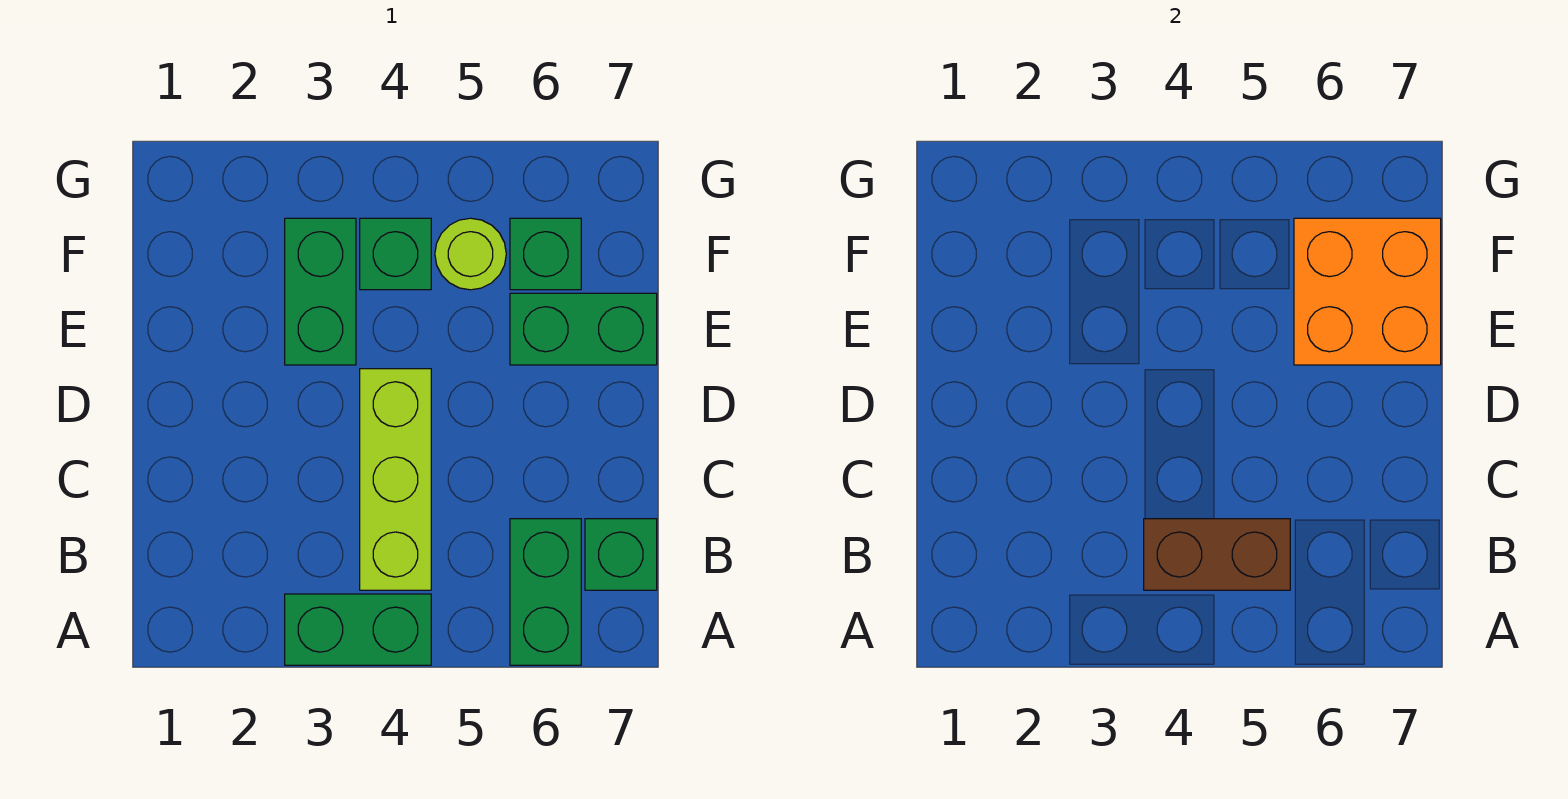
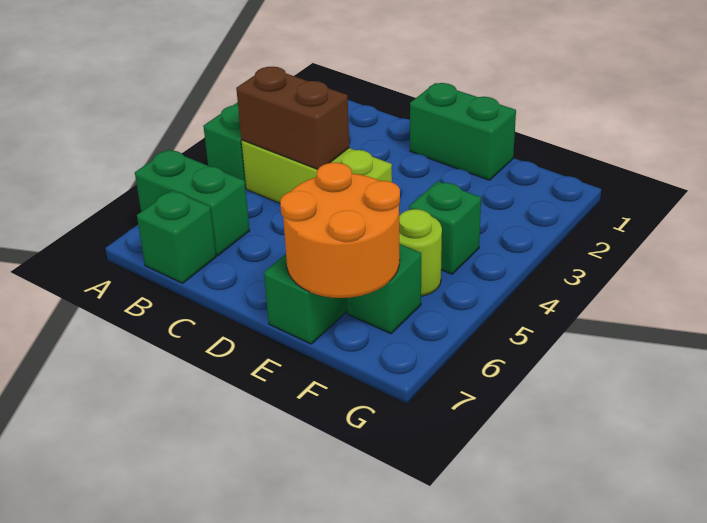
brown 1x2 brick [1144,519,1290,590] -> brown 1x2 brick turned to [236,67,349,169]
green 1x2 brick [285,218,356,365] -> green 1x2 brick moved to [410,83,516,180]
orange 2x2 brick [1294,218,1441,365] -> orange 2x2 round brick [280,162,400,298]

